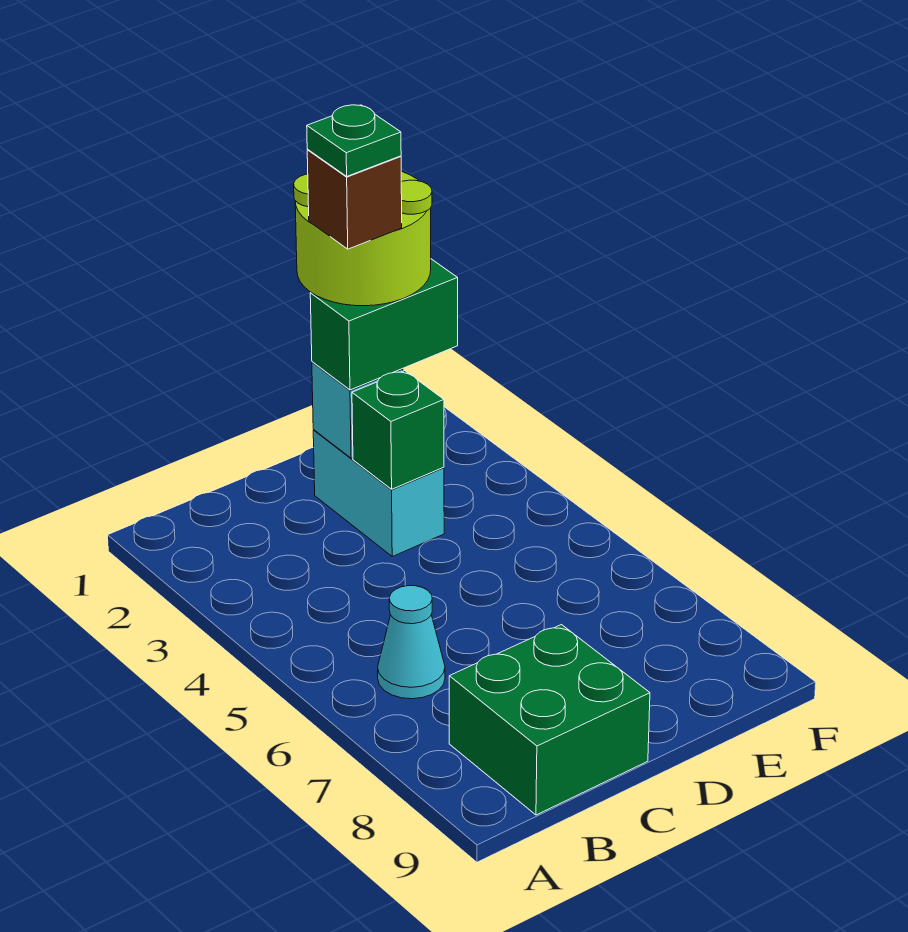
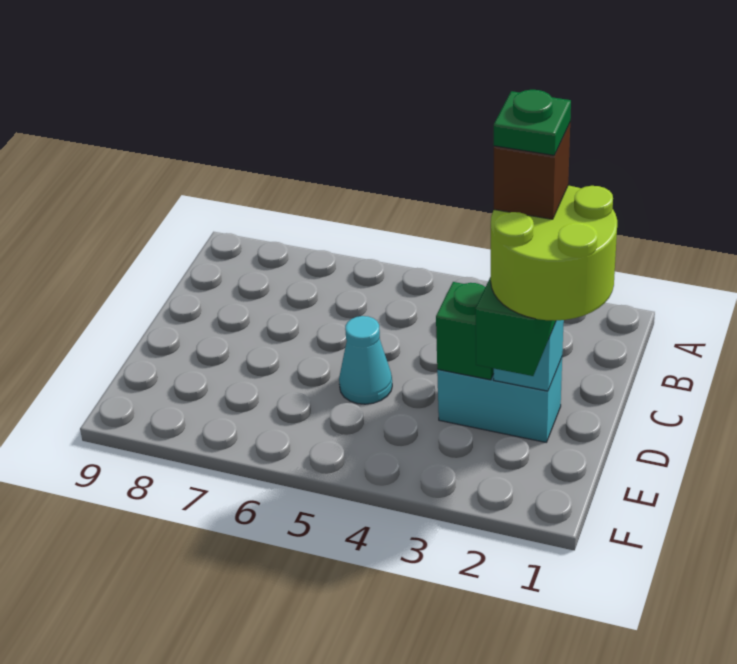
cyan 1x1 cone [378,586,445,699] -> cyan 1x1 cone moved to [339,316,392,404]
green 2x2 brick [449,625,650,815] -> none

